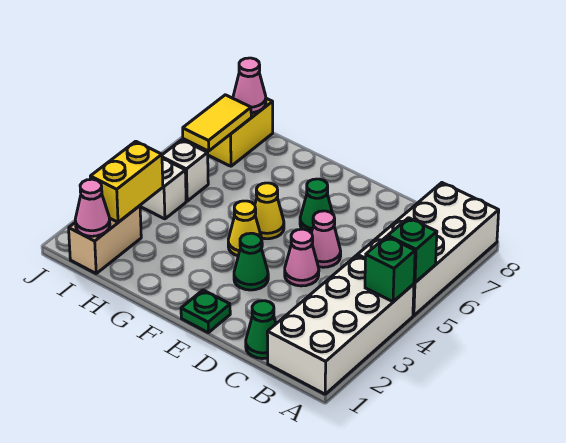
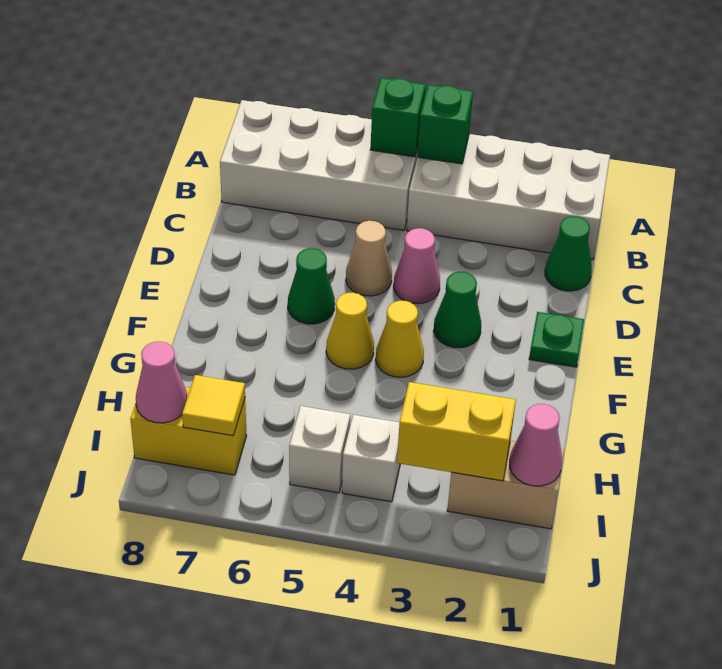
pink 1x1 cone [312,211,341,267] -> tan 1x1 cone [346,221,392,296]
yellow 1x2 tile [183,95,251,151] -> yellow 1x1 tile [182,375,245,436]

